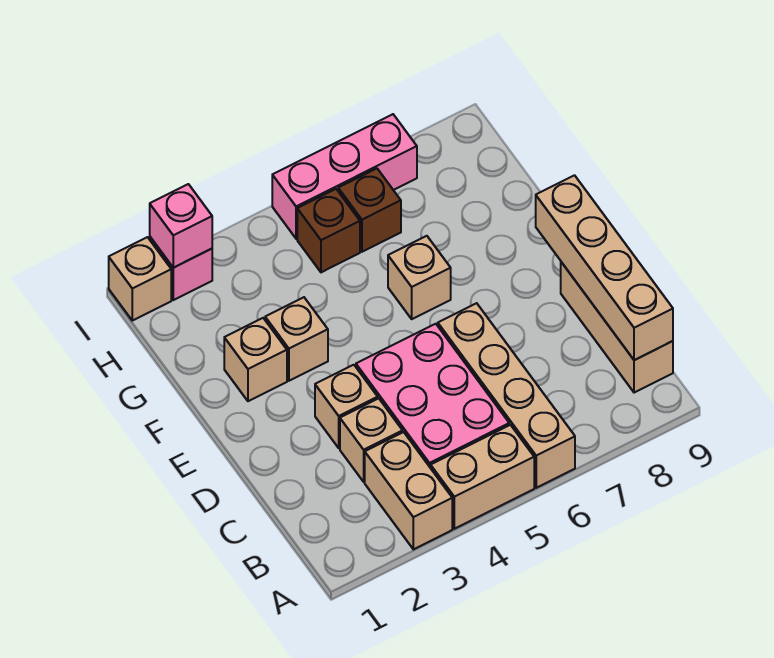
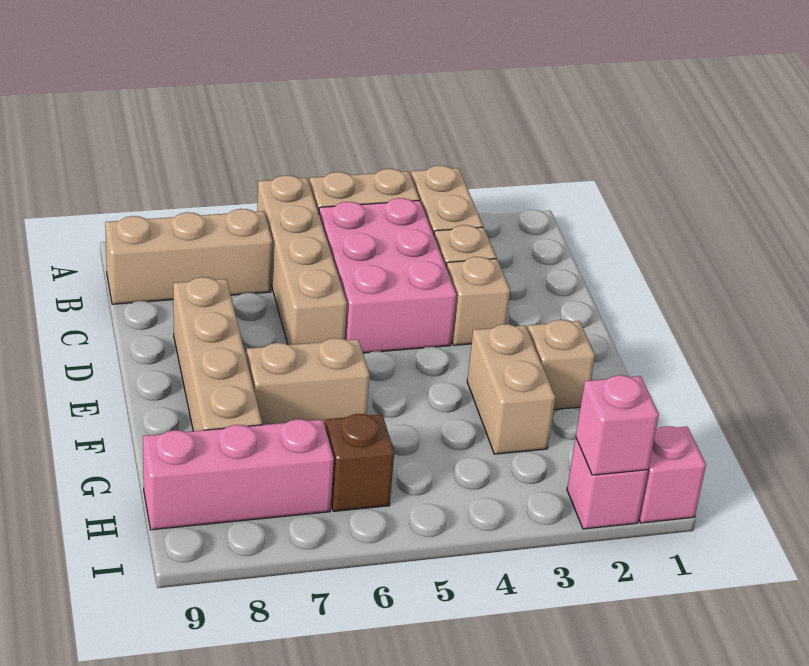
tan 1x3 brick [561,262,673,393] -> tan 1x3 brick turned to [105,209,272,304]
tan 1x4 brick [536,175,673,360] -> tan 1x4 brick moved to [173,277,262,431]
tan 1x1 brick [265,297,328,381] -> tan 1x2 brick [467,324,555,454]
tan 1x1 brick [388,236,451,319] -> tan 1x2 brick [246,338,370,425]
brown 1x1 brick [297,189,360,272] -> none
tan 1x1 brick [109,237,171,321] -> pink 1x1 brick [639,426,706,523]
pink 1x3 brick [272,114,417,239] -> pink 1x3 brick moved to [143,419,334,530]

